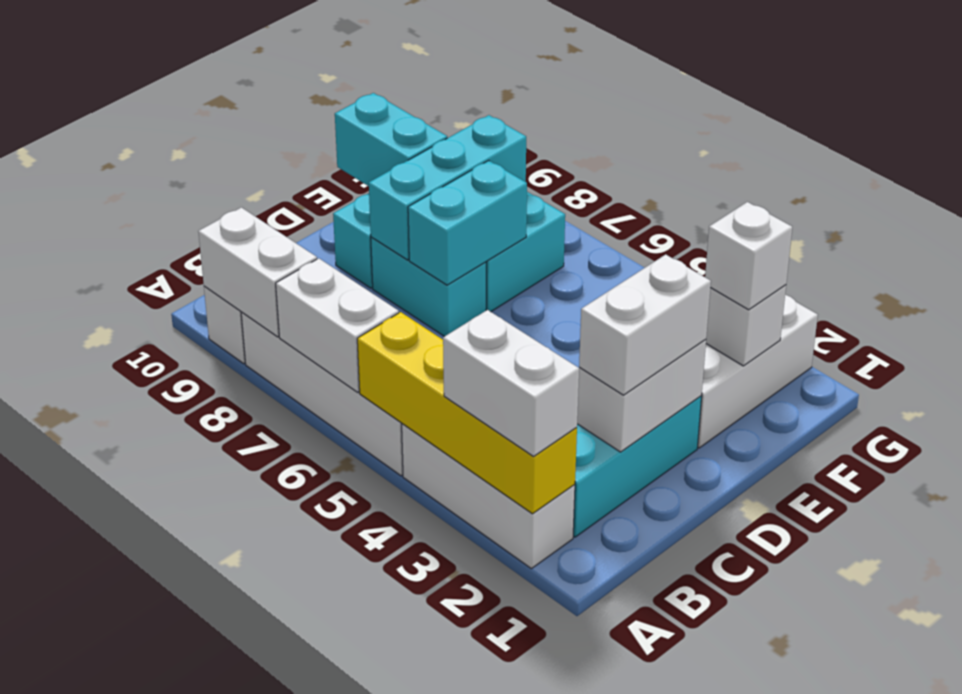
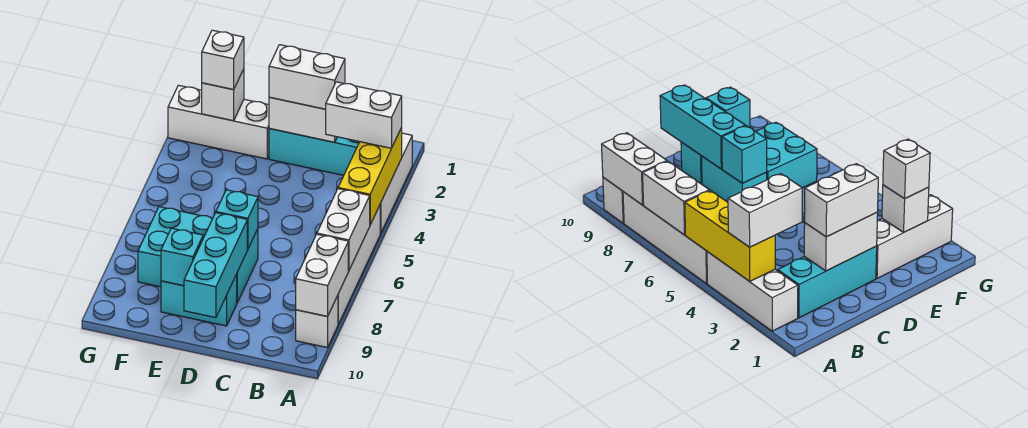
yellow 1x4 brick [357,312,577,514] -> yellow 1x3 brick [338,128,402,225]
white 1x2 brick [443,310,579,456] -> white 1x2 brick turned to [325,82,402,148]
cyan 1x2 brick [408,161,527,285] -> cyan 1x1 brick [216,190,258,249]
cyan 1x3 brick [369,115,526,260] -> cyan 1x3 brick turned to [184,213,247,318]
cyan 1x2 brick [335,93,447,186] -> cyan 1x1 brick [161,228,203,286]

